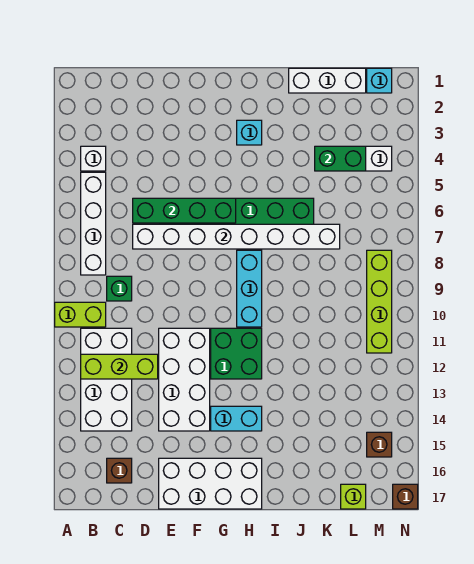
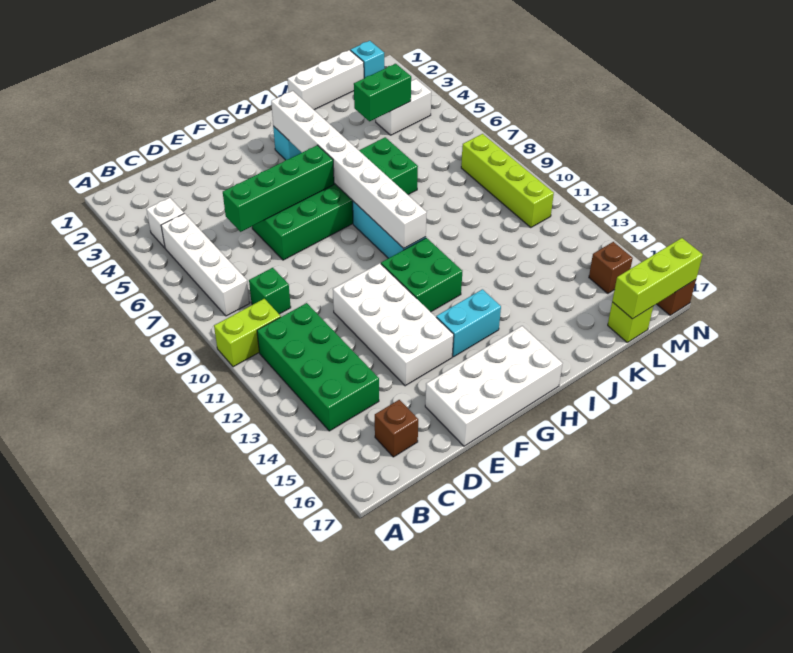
white 2x4 brick [81,328,132,431] -> green 2x4 brick [257,303,379,431]
lime 1x3 brick [81,354,158,379] -> lime 1x3 brick moved to [612,238,703,319]
white 1x8 brick [133,224,340,249] -> white 1x8 brick turned to [271,91,427,248]

